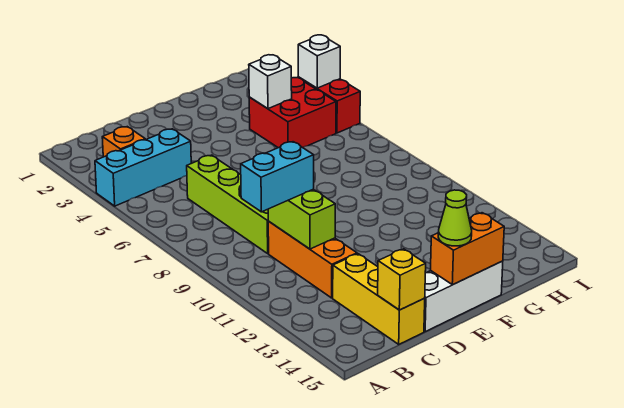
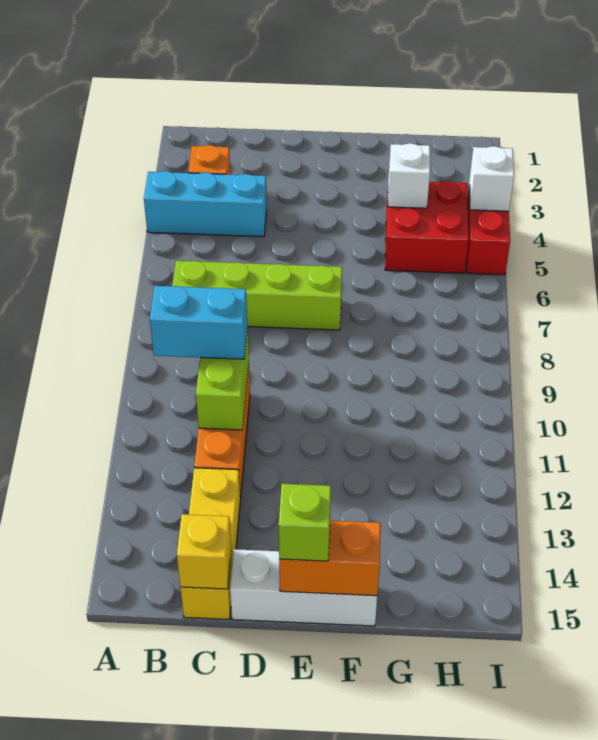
lime 1x4 brick [187,155,269,253] -> lime 1x4 brick turned to [172,261,342,330]
lime 1x1 cone [438,190,472,246] -> lime 1x1 brick [279,484,331,561]

